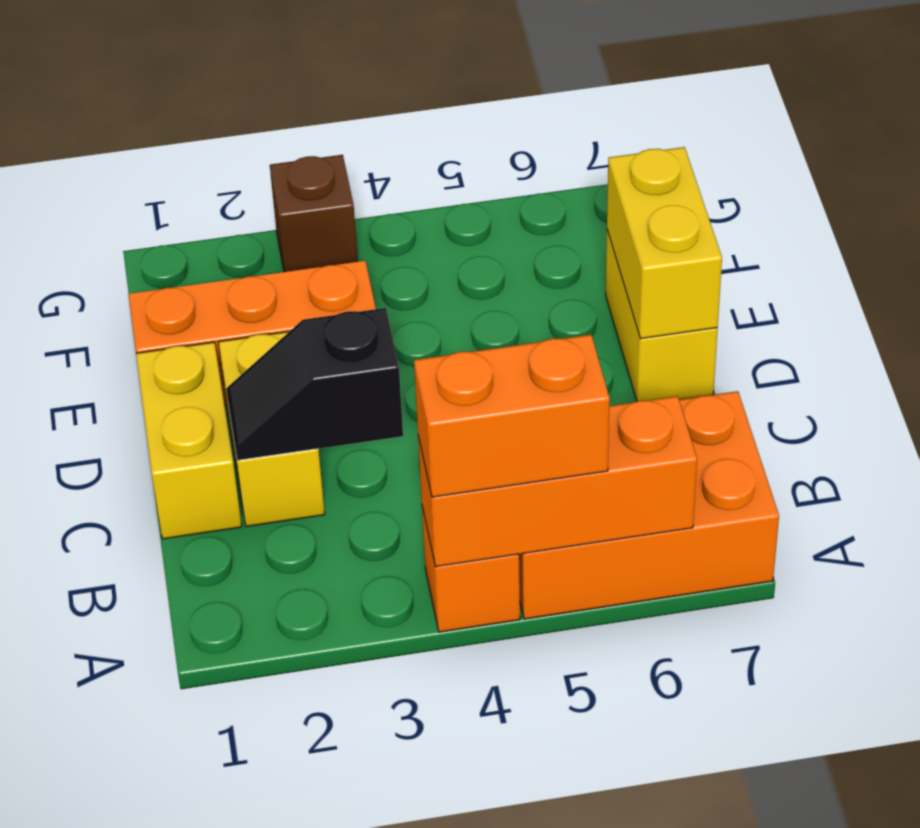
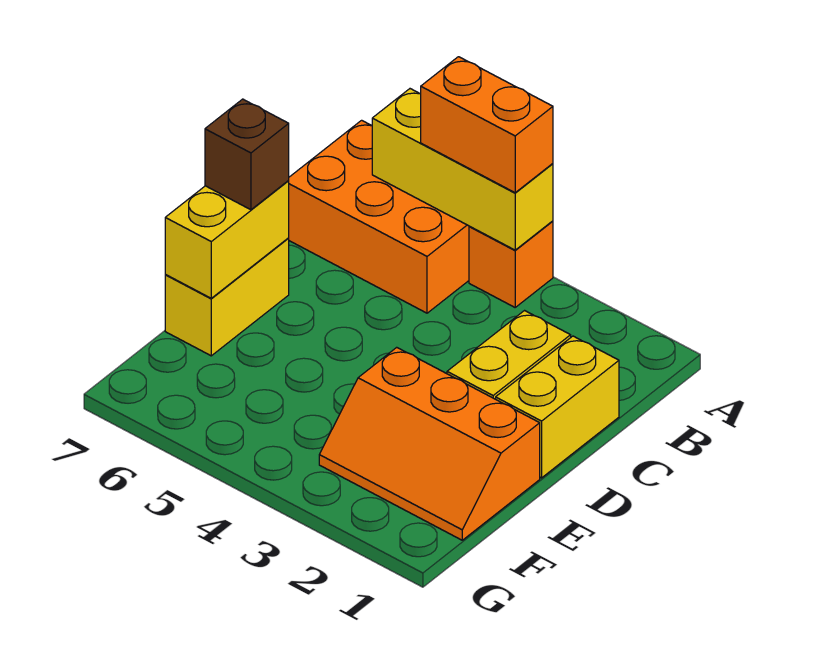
orange 1x3 brick [418,396,697,567] -> yellow 1x3 brick [372,89,553,250]
black 1x2 slope [226,308,403,460] -> none
brown 1x1 brick [270,155,358,272] -> brown 1x1 brick moved to [205,99,289,210]

